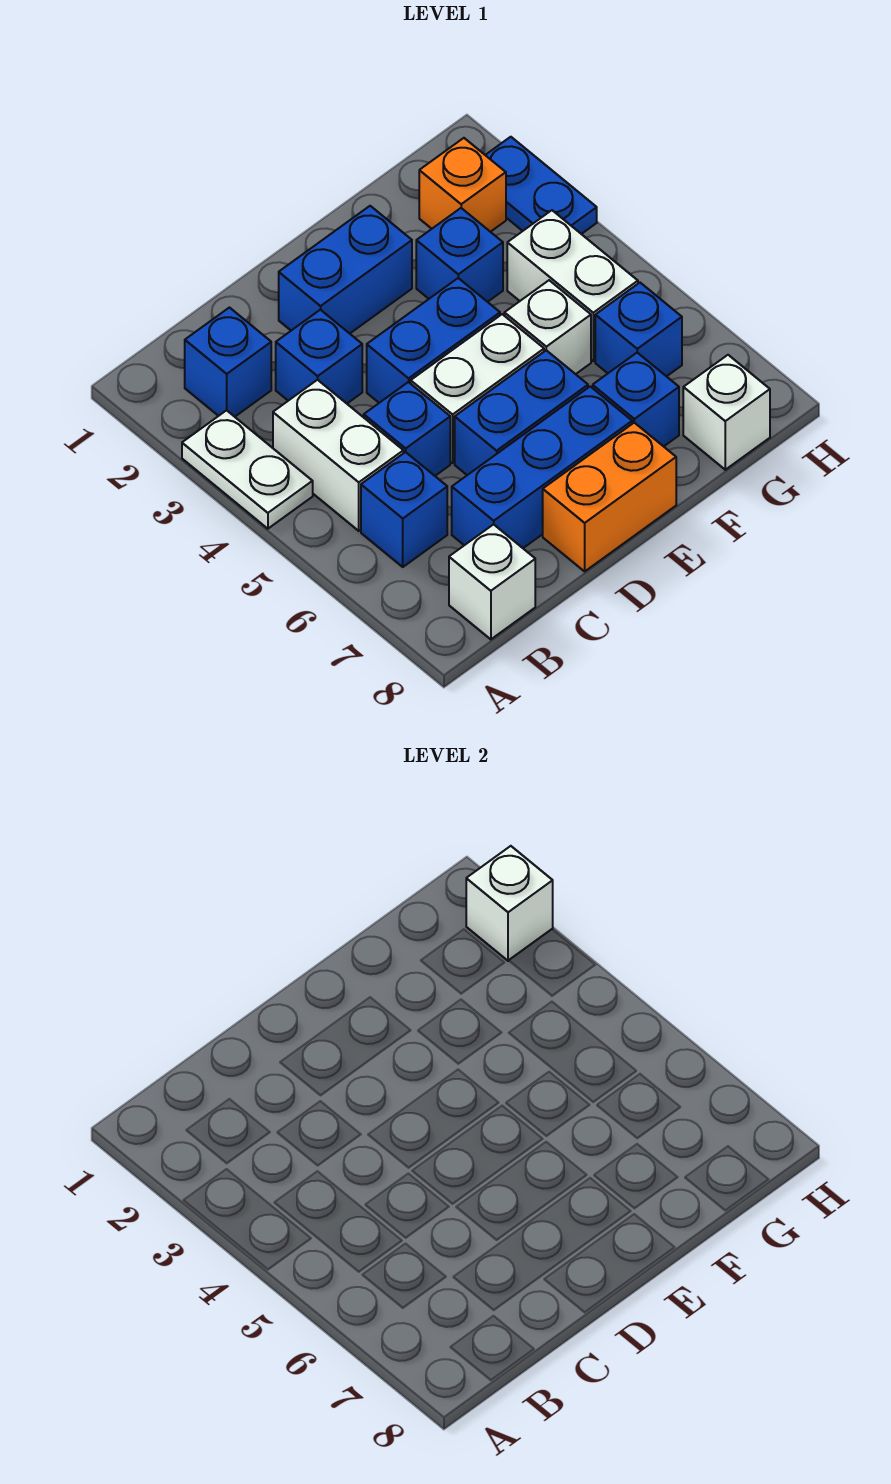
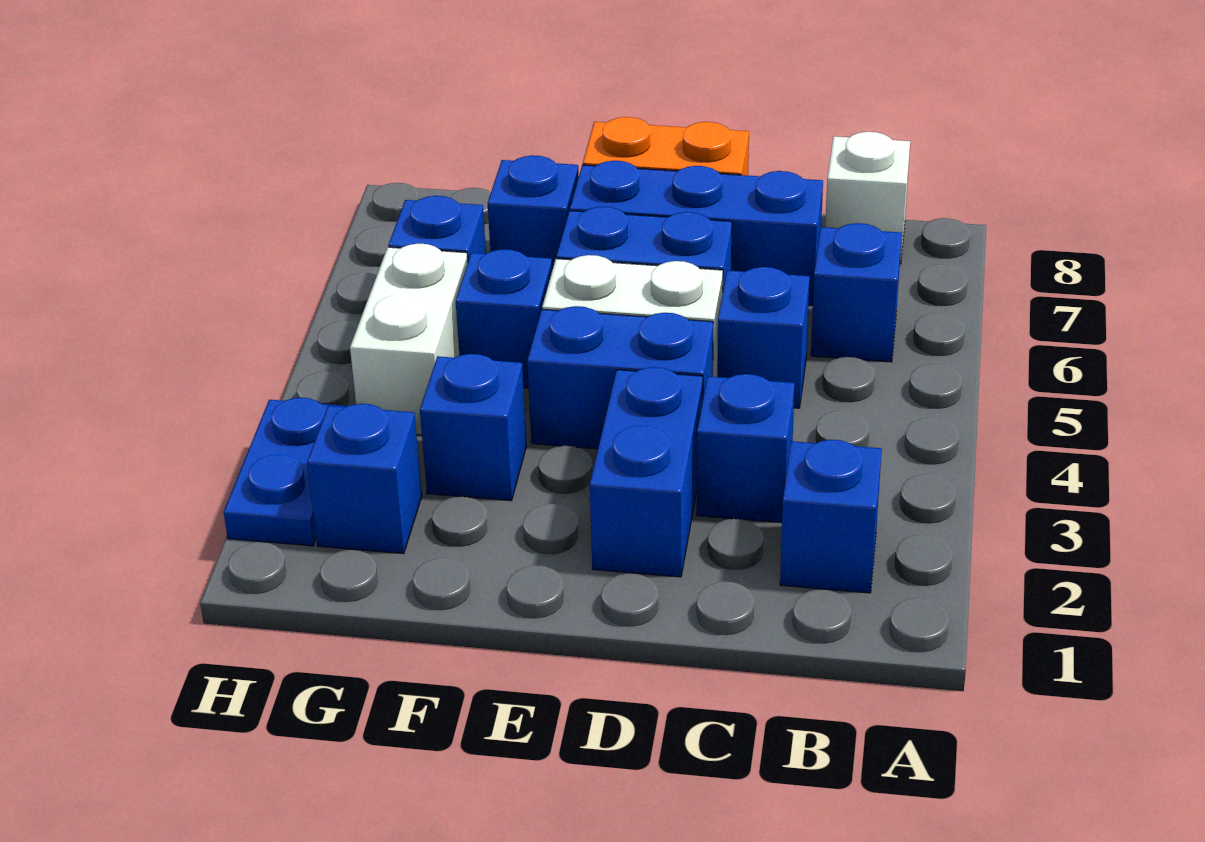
white 1x2 plate [182,410,313,529] -> none
white 1x2 brick [273,380,403,531] -> none
blue 1x2 brick [279,206,412,333] -> blue 1x2 brick turned to [590,367,703,577]
white 1x1 brick [504,280,591,374] -> blue 1x1 brick [456,249,552,388]
orange 1x1 brick [419,138,506,232] -> blue 1x1 brick [307,404,422,554]
white 1x1 brick [683,355,770,470] -> none
white 1x1 brick [466,846,553,961] -> none

